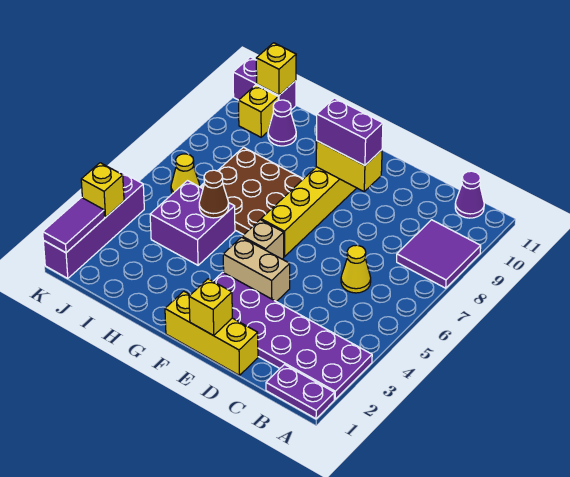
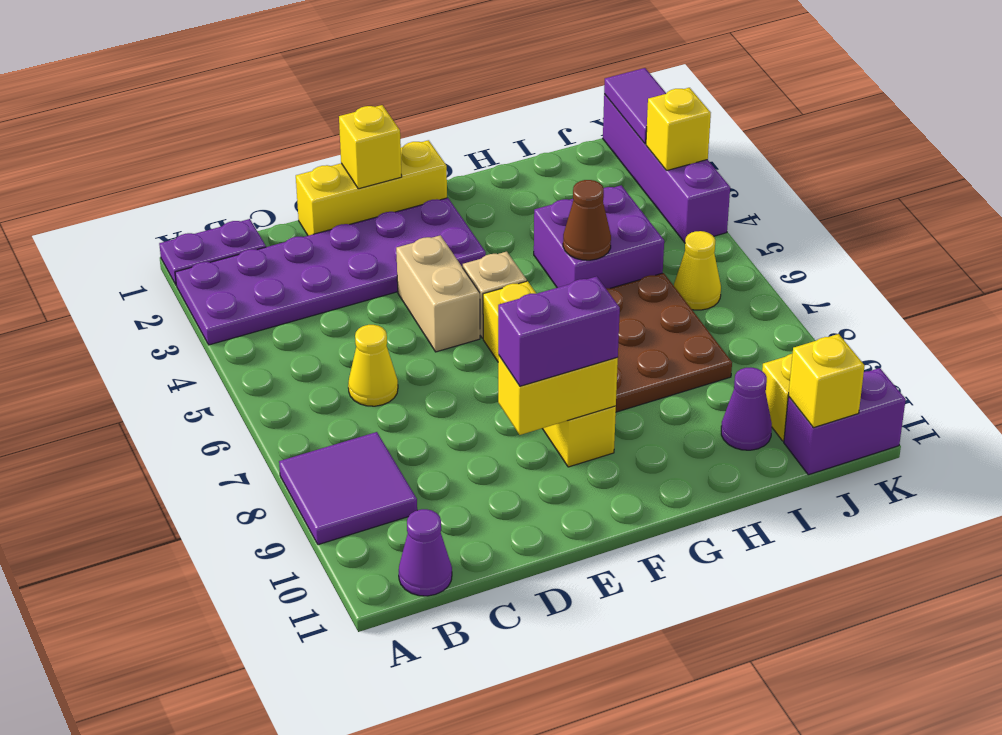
tan 1x2 brick [223,237,290,302] -> tan 1x2 brick turned to [396,235,480,352]

